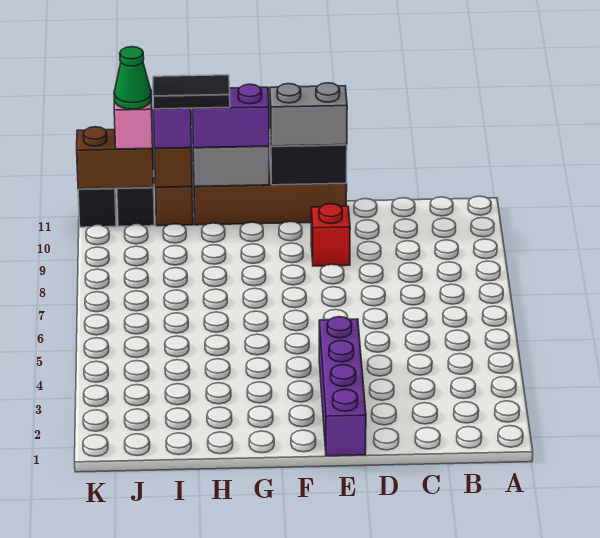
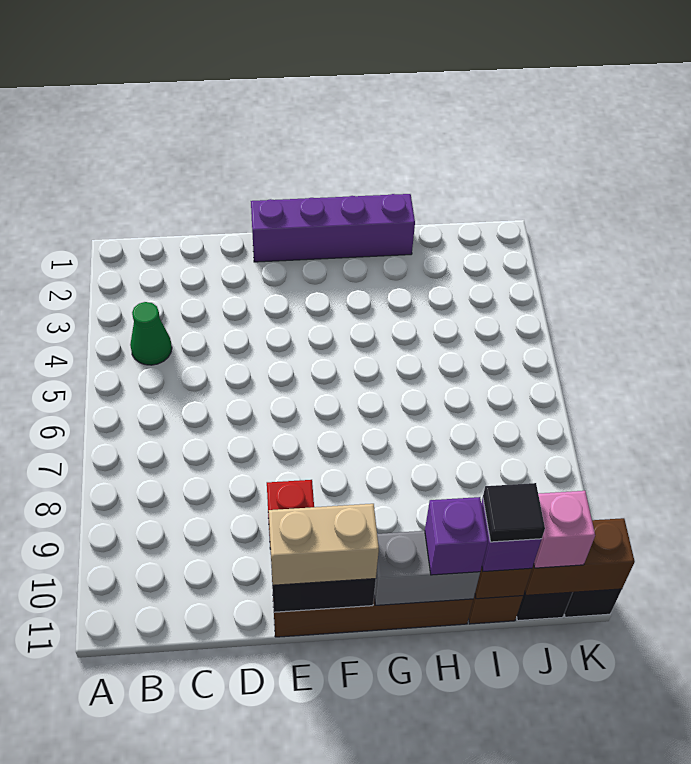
purple 1x4 brick [319,317,366,456] -> purple 1x4 brick turned to [251,194,415,262]
grey 1x2 brick [270,83,347,146] -> tan 1x2 brick [269,504,379,585]
purple 1x2 brick [193,84,269,148] -> purple 1x1 brick [425,497,488,575]
black 1x2 tile [153,75,230,109] -> black 1x1 tile [483,483,545,542]
green 1x1 cone [114,47,152,109] -> green 1x1 cone moved to [130,302,172,365]

